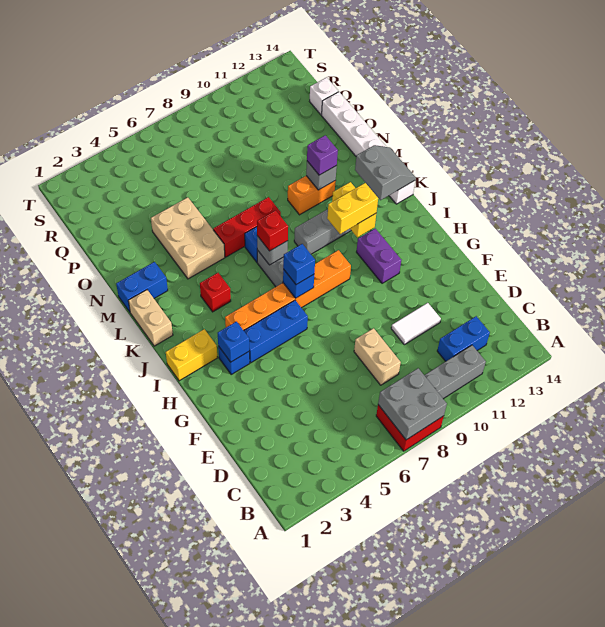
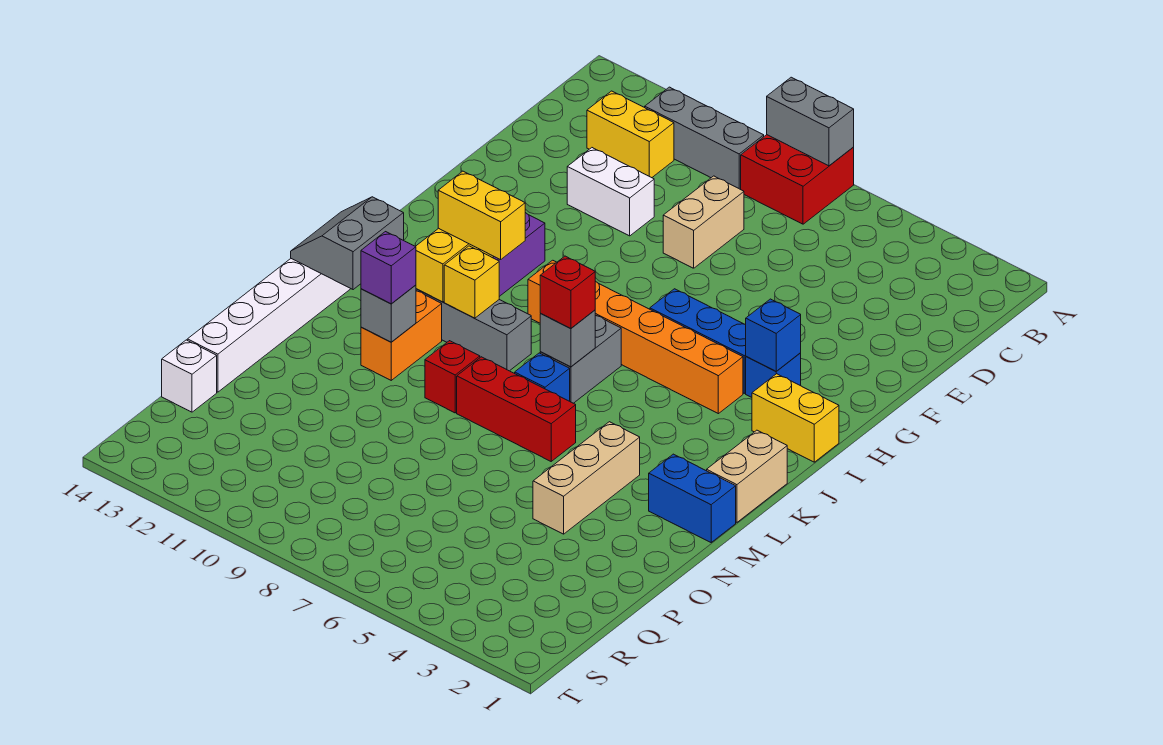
grey 2x2 brick [378,368,447,440] -> grey 1x2 brick [767,77,854,166]
blue 1x2 brick [437,316,490,361] -> yellow 1x2 brick [587,91,674,178]
white 1x2 tile [391,303,441,345] -> white 1x2 brick [567,148,654,236]
blue 1x1 brick [283,269,314,298] -> none
blue 1x1 brick [283,244,315,285] -> none
red 1x1 brick [200,273,231,312] -> red 1x1 brick moved to [425,341,480,413]
none -> yellow 1x1 brick [444,246,499,318]
tan 2x3 brick [151,197,225,279] -> tan 1x3 brick [533,422,640,534]
orange 1x2 brick [288,176,336,215] -> orange 1x2 brick turned to [361,291,442,380]

